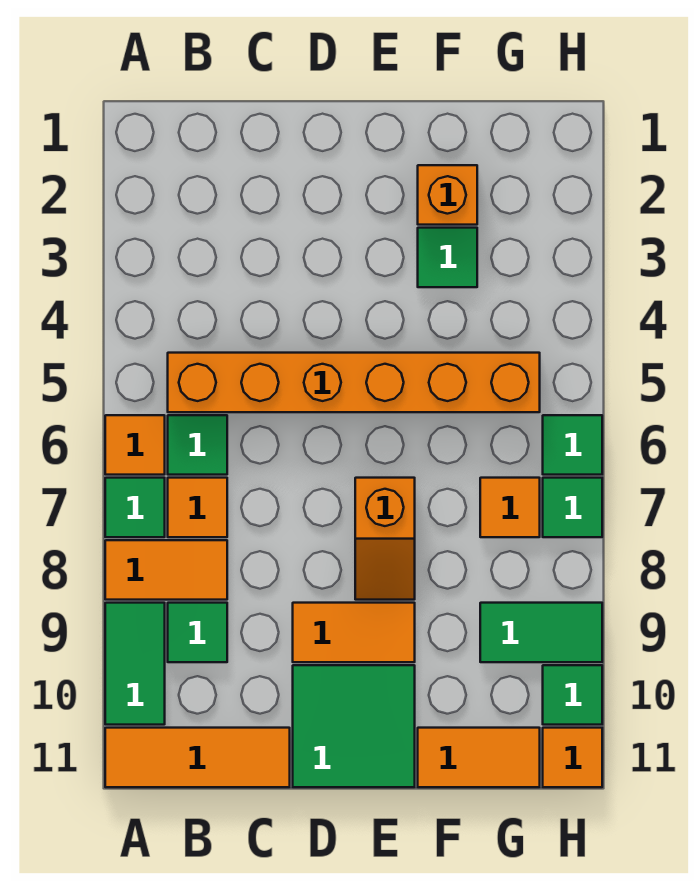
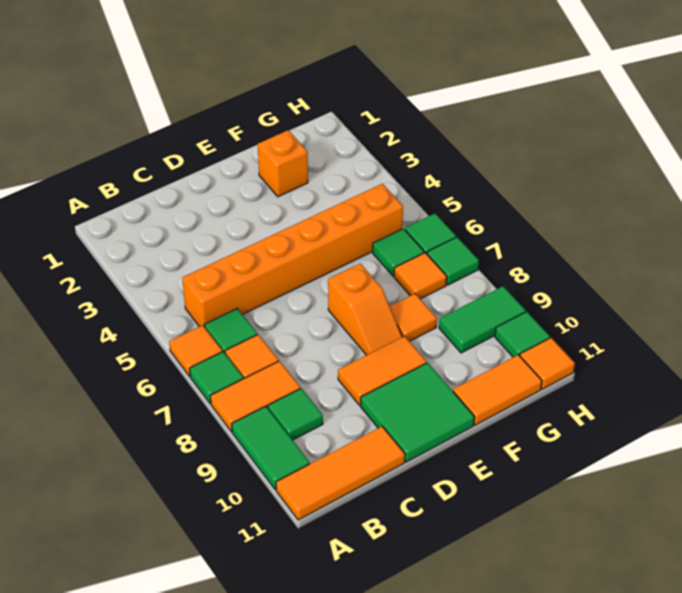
green 1x1 tile [418,228,477,287] -> green 1x1 tile moved to [373,229,424,276]
none -> orange 1x1 tile [390,294,437,341]

